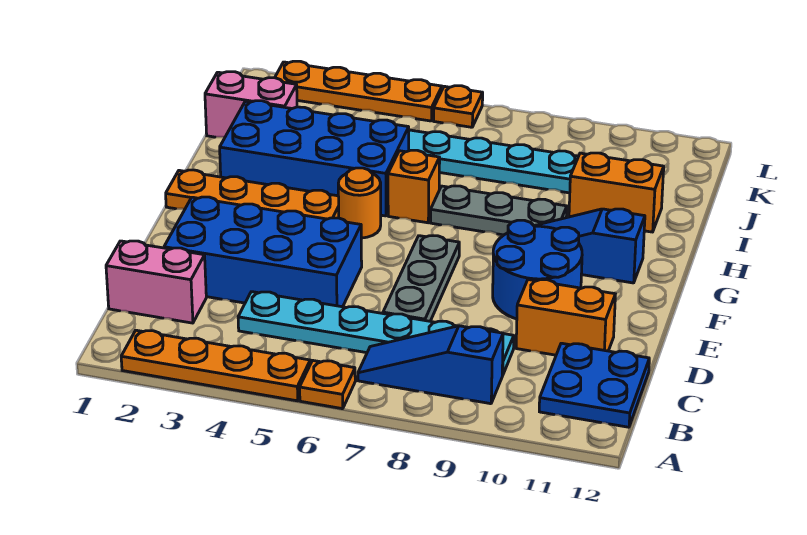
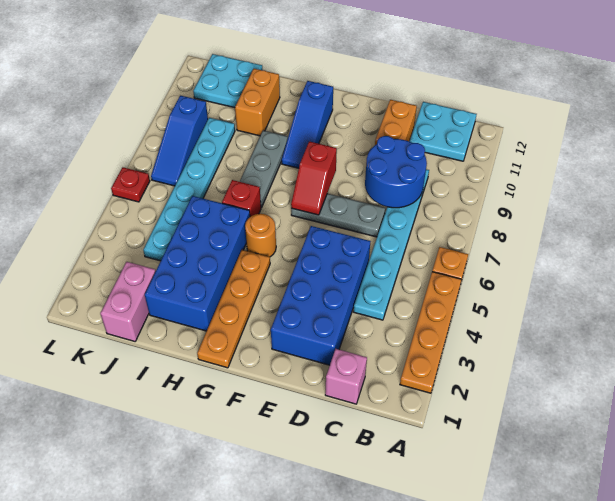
blue 1x3 slope [358,326,503,404] -> blue 1x3 slope moved to [151,96,208,186]
blue 2x2 plate [539,343,649,427] -> cyan 2x2 plate [409,102,477,161]
pink 1x2 brick [106,241,206,323] -> pink 1x1 brick [325,349,367,404]
blue 2x2 round brick [493,220,582,319] -> blue 2x2 round brick moved to [365,136,427,208]
none -> red 1x2 slope [291,142,337,215]
orange 1x1 brick [388,150,440,223] -> red 1x1 brick [222,180,261,217]
none -> cyan 2x2 plate [193,54,263,108]
orange 1x4 plate [275,61,442,121] -> none
orange 1x1 plate [434,86,483,127] -> red 1x1 plate [111,167,150,202]

